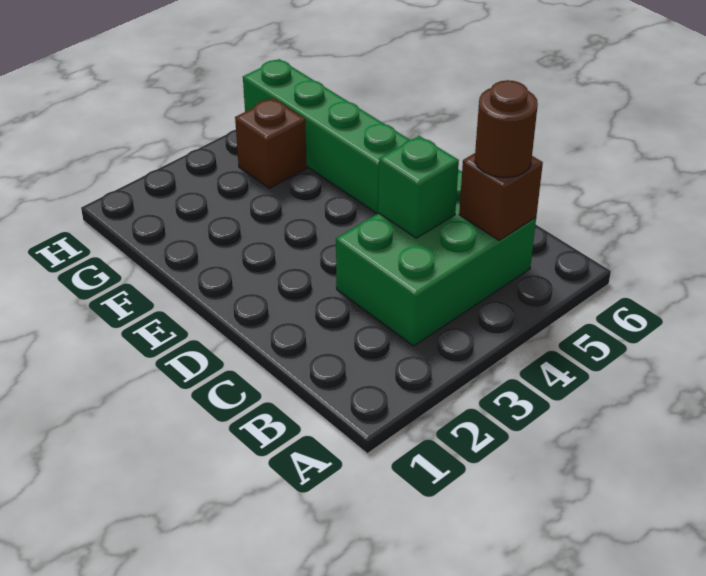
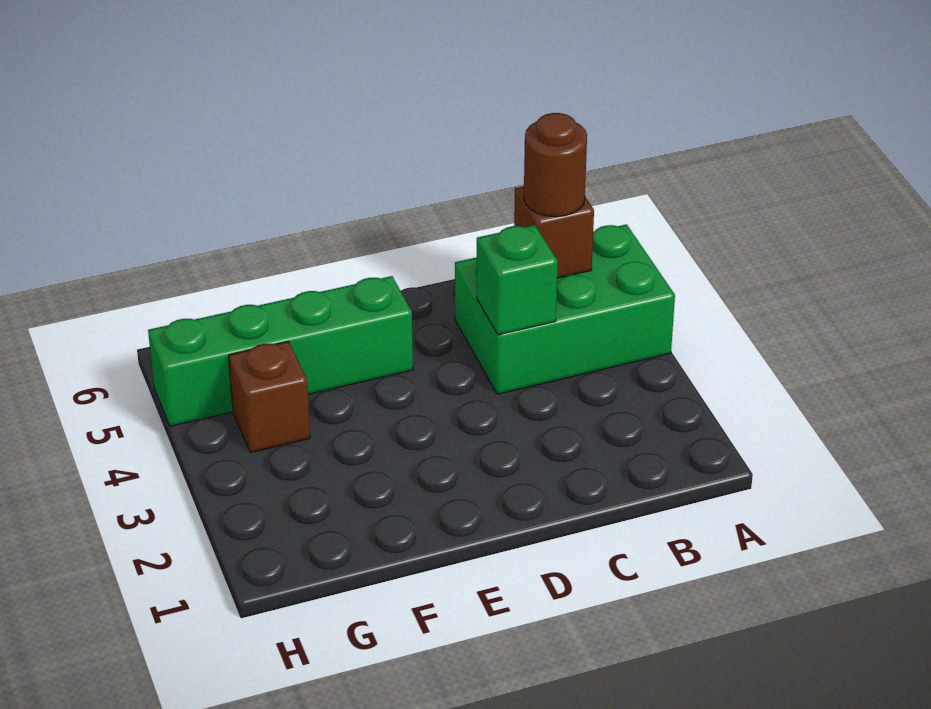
green 2x3 brick [336,170,536,346] -> green 2x3 brick turned to [455,224,675,394]

